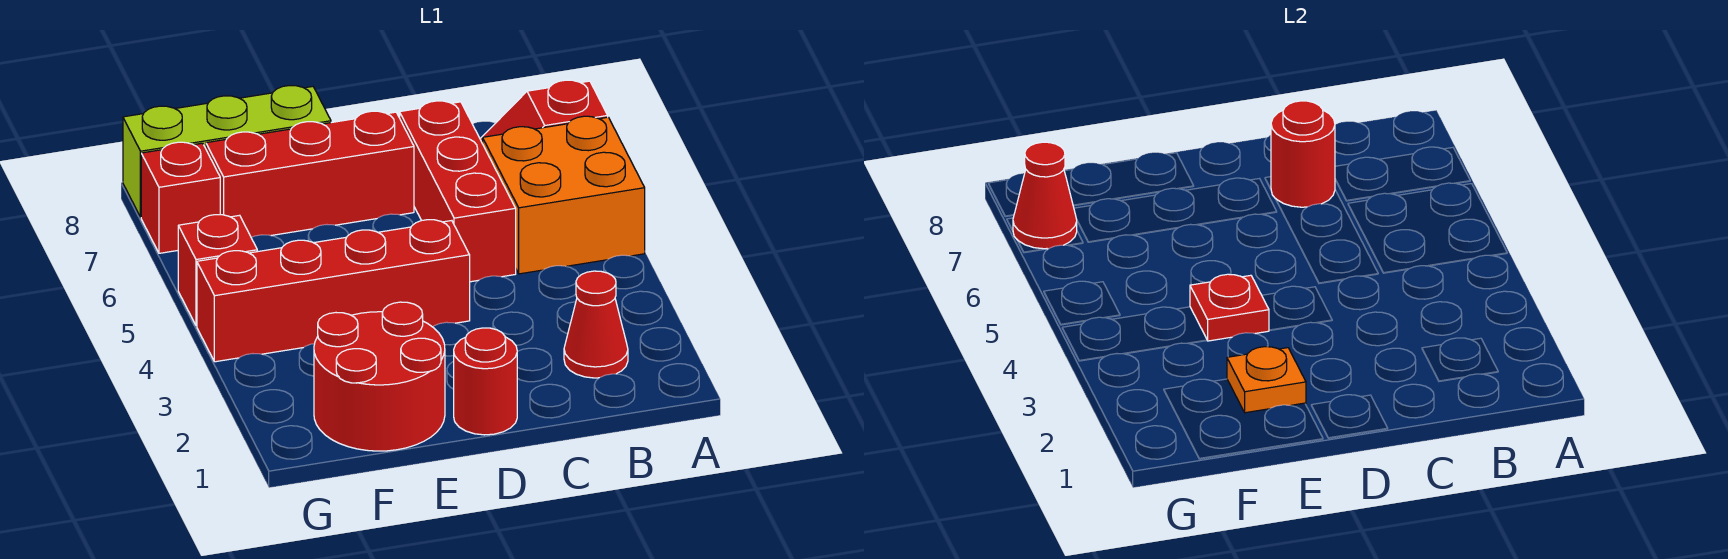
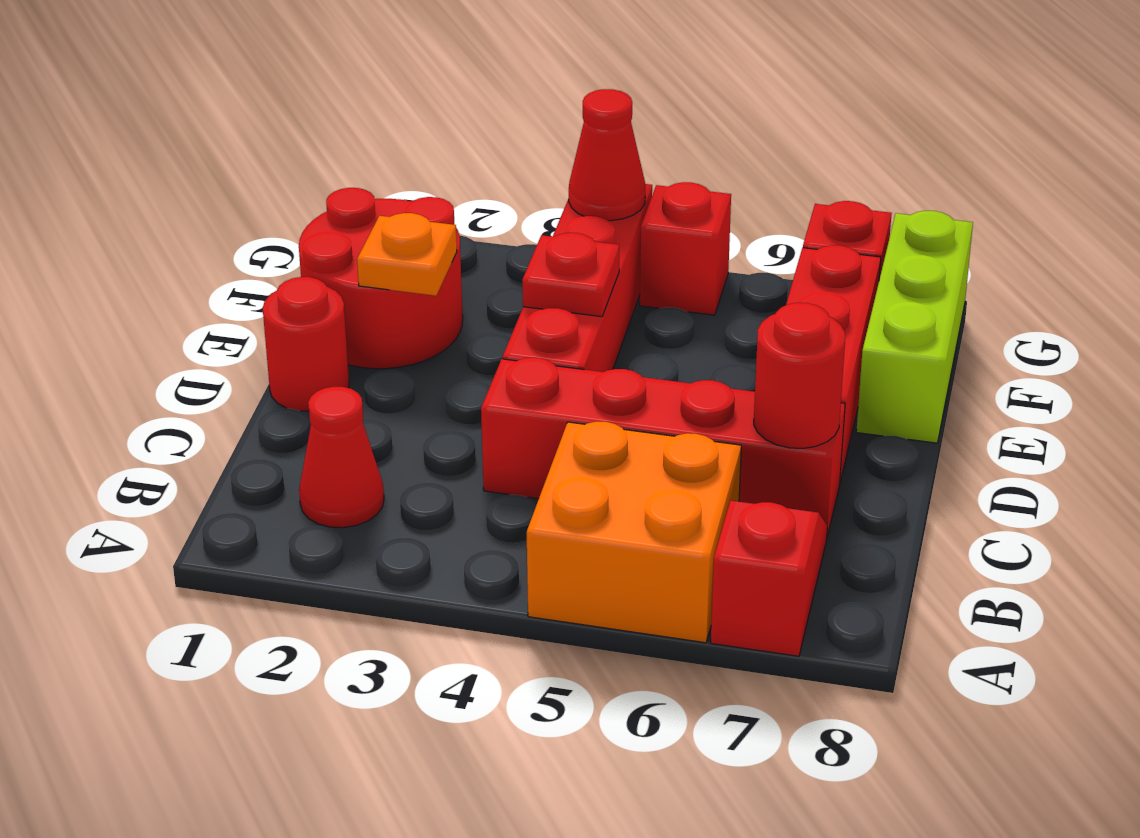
red 1x3 brick [400,101,516,282] -> red 1x4 brick [481,358,845,536]
red 1x1 cone [1013,142,1077,249] -> red 1x1 cone moved to [569,89,645,221]

